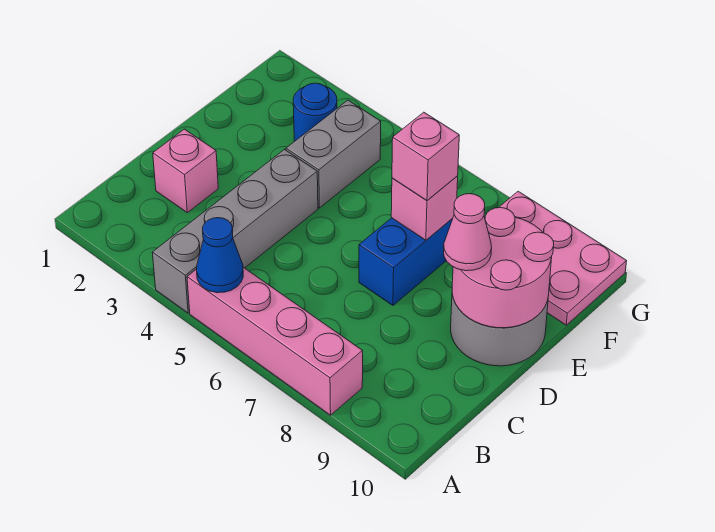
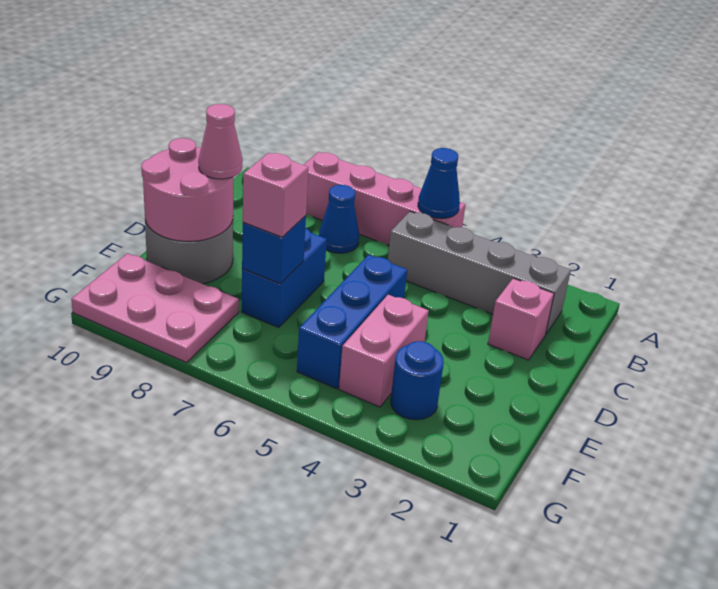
grey 1x4 brick [152,150,318,313] -> grey 1x4 brick turned to [388,211,571,334]
none -> blue 1x1 cone [319,185,359,253]
none -> blue 1x3 brick [297,255,407,389]
grey 1x2 brick [286,100,381,208] -> pink 1x2 brick [339,295,429,407]
pink 1x1 brick [391,176,458,240] -> blue 1x1 brick [242,216,306,284]

